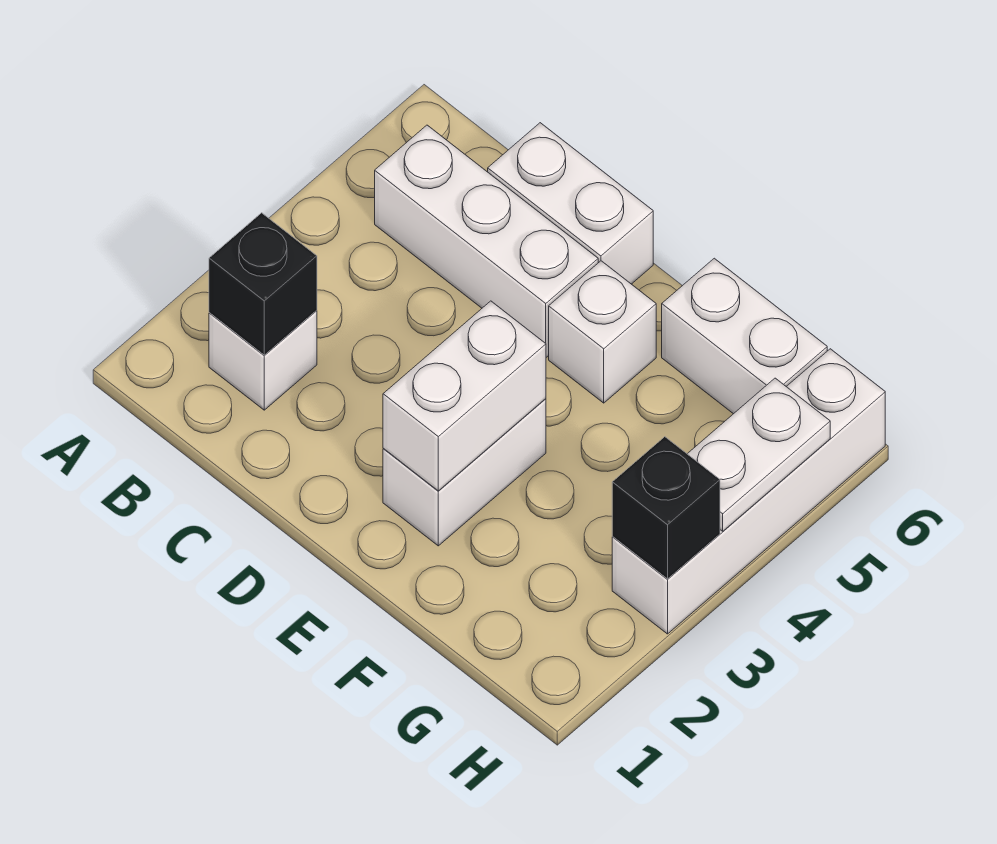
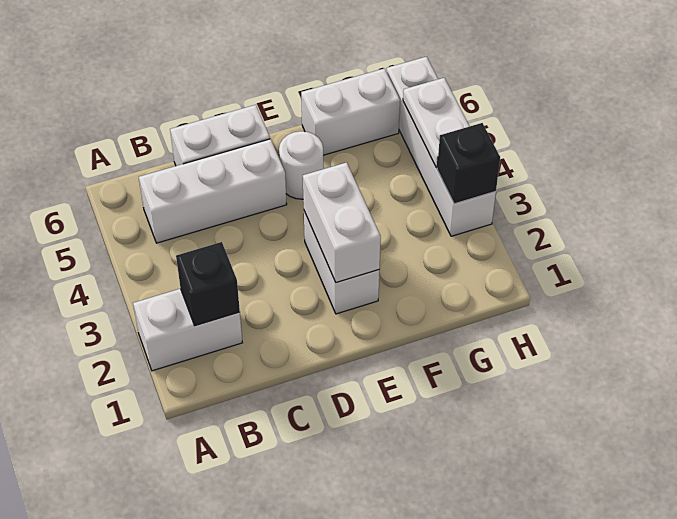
white 1x1 brick [209,310,317,410] -> white 1x2 brick [133,289,242,371]
white 1x1 brick [549,261,656,403] -> white 1x1 round brick [279,131,324,199]

